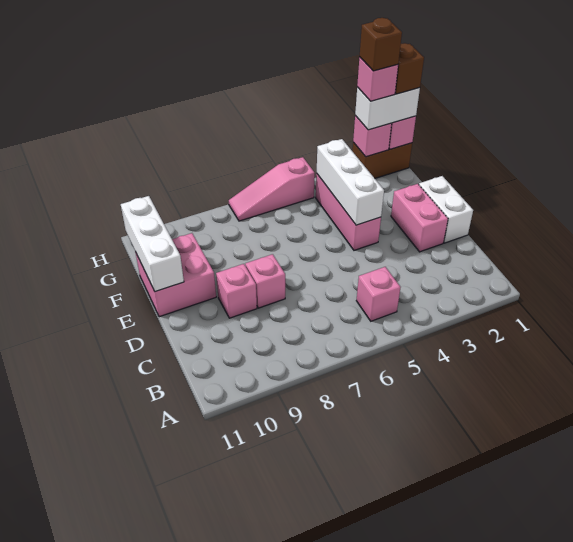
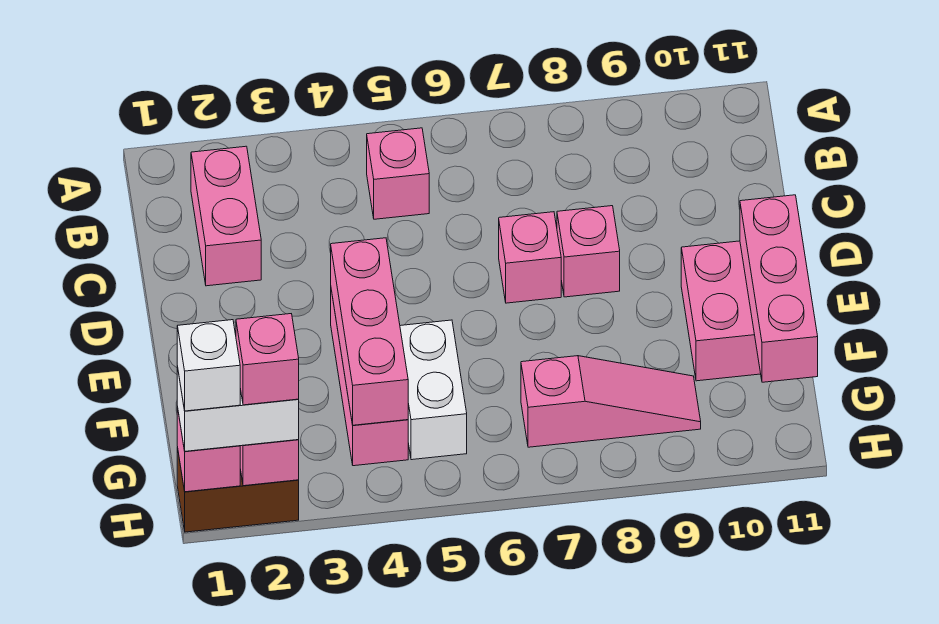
white 1x2 brick [419,176,473,243] -> white 1x2 brick moved to [400,320,467,460]
pink 1x2 brick [391,184,448,252] -> pink 1x2 brick moved to [191,146,261,286]
pink 1x1 brick [216,264,257,318] -> pink 1x1 brick moved to [499,212,561,303]
white 1x3 brick [317,139,384,225] -> pink 1x3 brick [331,238,408,425]
white 1x3 brick [121,196,184,292] -> pink 1x3 brick [740,195,818,382]
brown 1x1 brick [395,43,424,94] -> white 1x1 brick [177,320,240,411]
brown 1x1 brick [359,18,402,71] -> none
pink 1x3 slope [229,157,315,221] -> pink 1x3 slope moved to [521,356,701,447]

